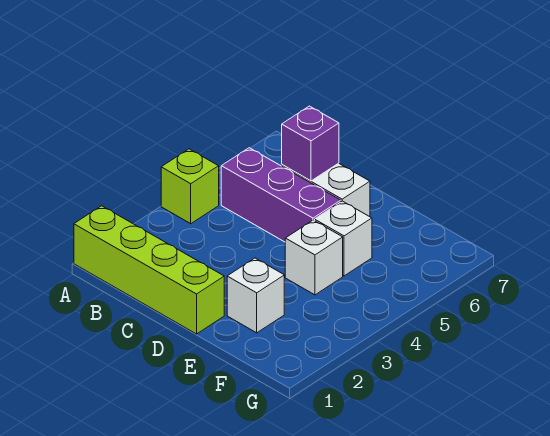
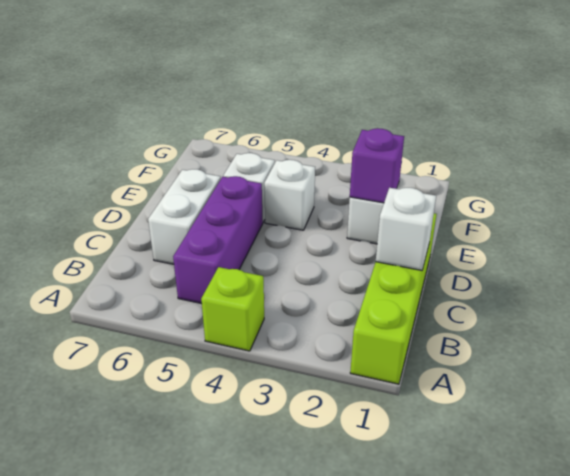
none -> white 1x1 brick [376,188,436,270]
purple 1x1 brick [282,106,339,181] -> purple 1x1 brick moved to [350,128,404,203]

